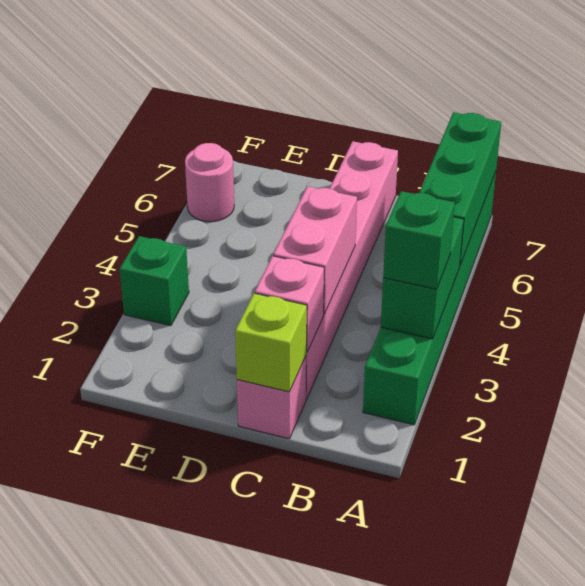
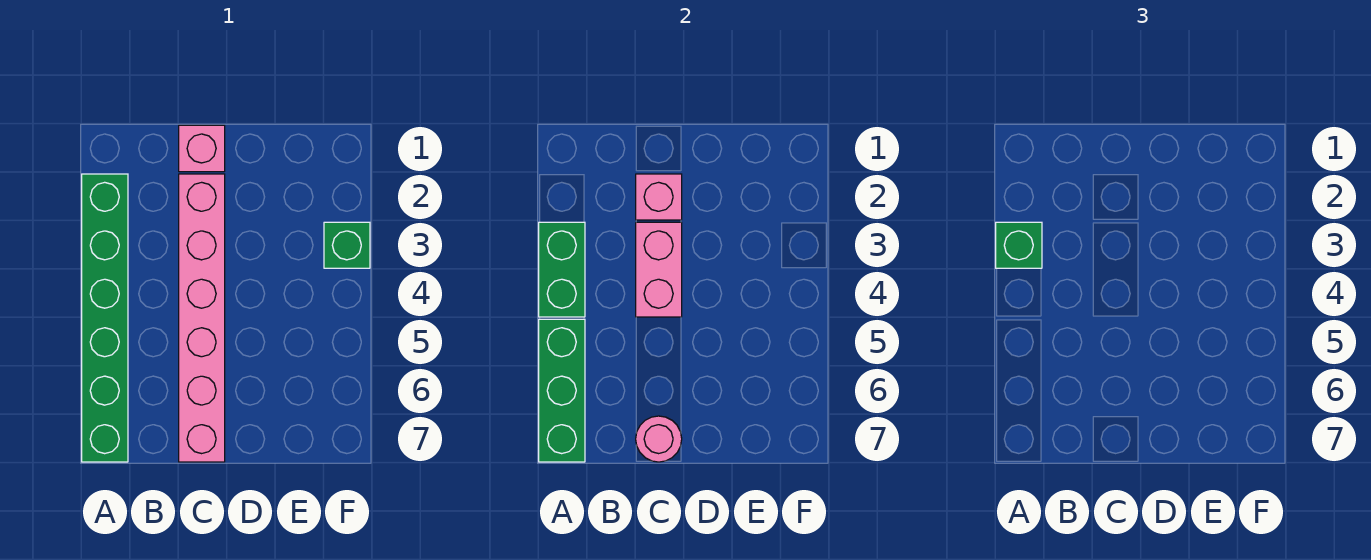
lime 1x1 brick [235,293,307,392] -> none
pink 1x1 round brick [185,143,234,222] -> pink 1x1 round brick moved to [636,416,682,462]

